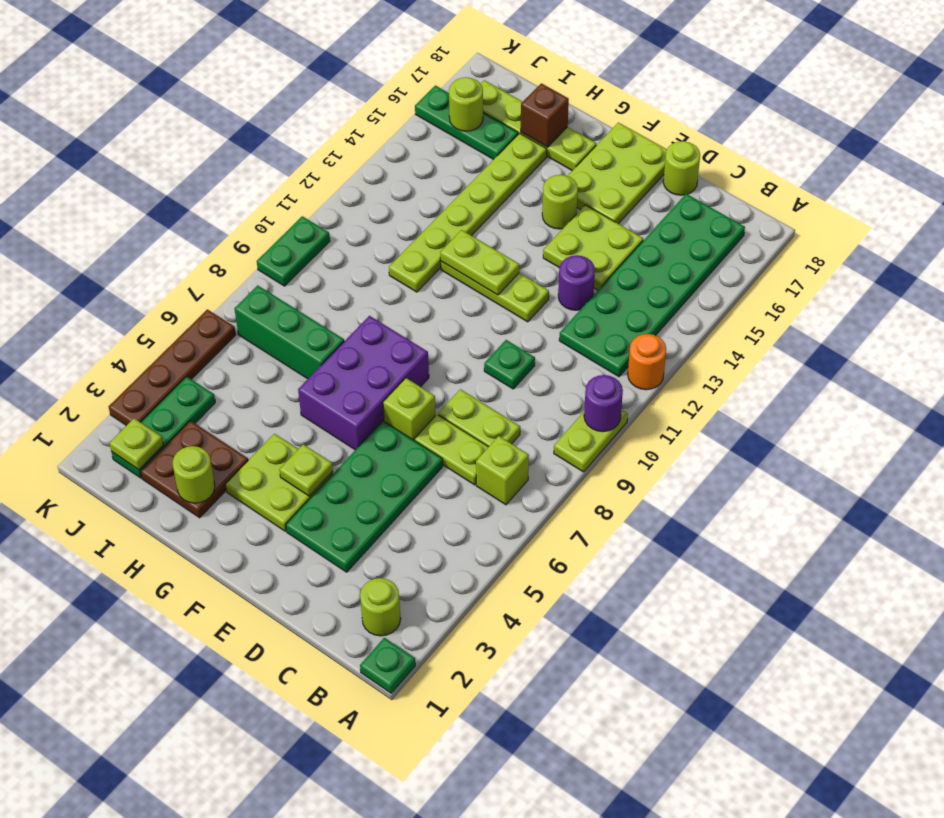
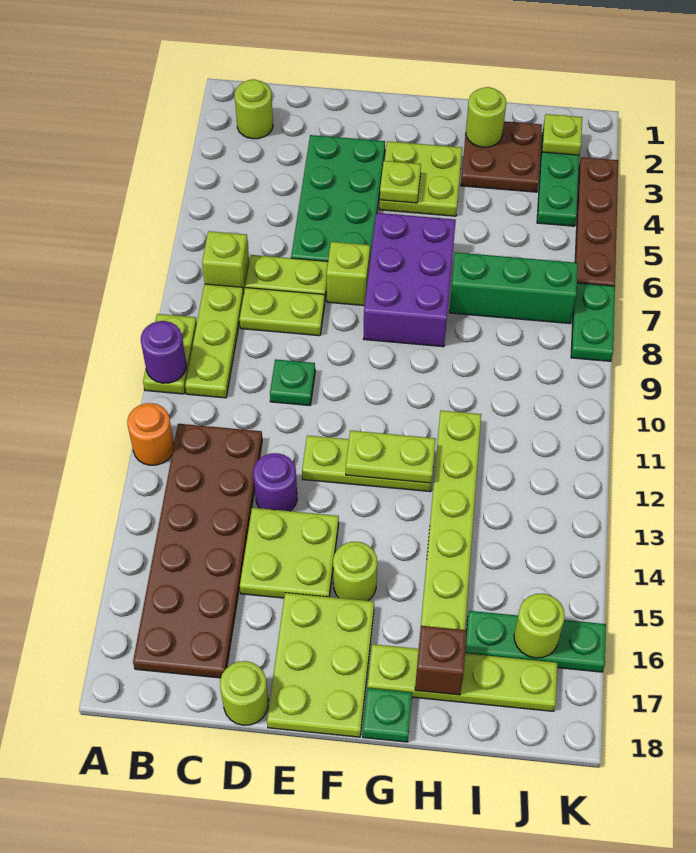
green 1x1 plate [360,638,415,693] -> green 1x1 plate moved to [363,688,412,742]
none -> lime 1x3 plate [185,284,244,398]
green 2x6 plate [559,194,745,377] -> brown 2x6 plate [133,424,262,678]
green 1x2 plate [257,216,330,286] -> green 1x2 plate moved to [571,283,615,361]

